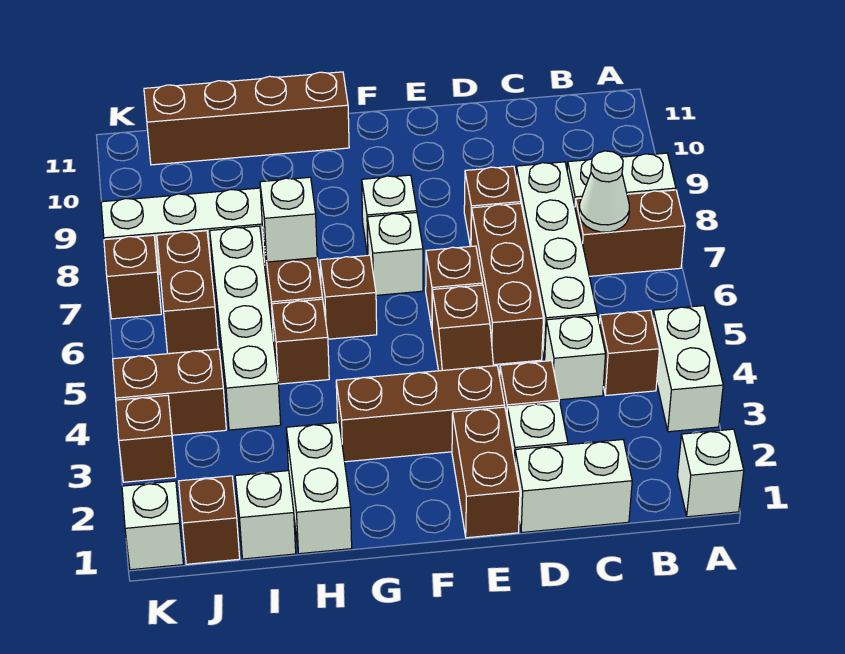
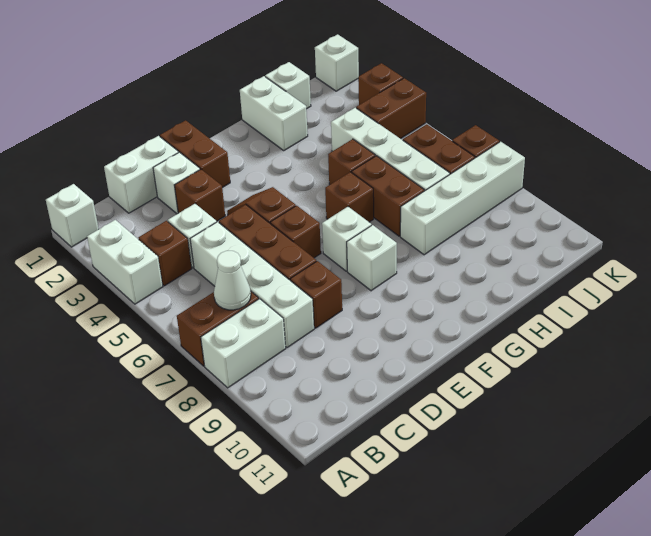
brown 1x3 brick [336,366,505,462] -> none
brown 1x4 brick [144,72,349,165] -> none
white 1x1 brick [260,177,317,262] -> none
brown 1x1 brick [179,476,240,564] -> none

